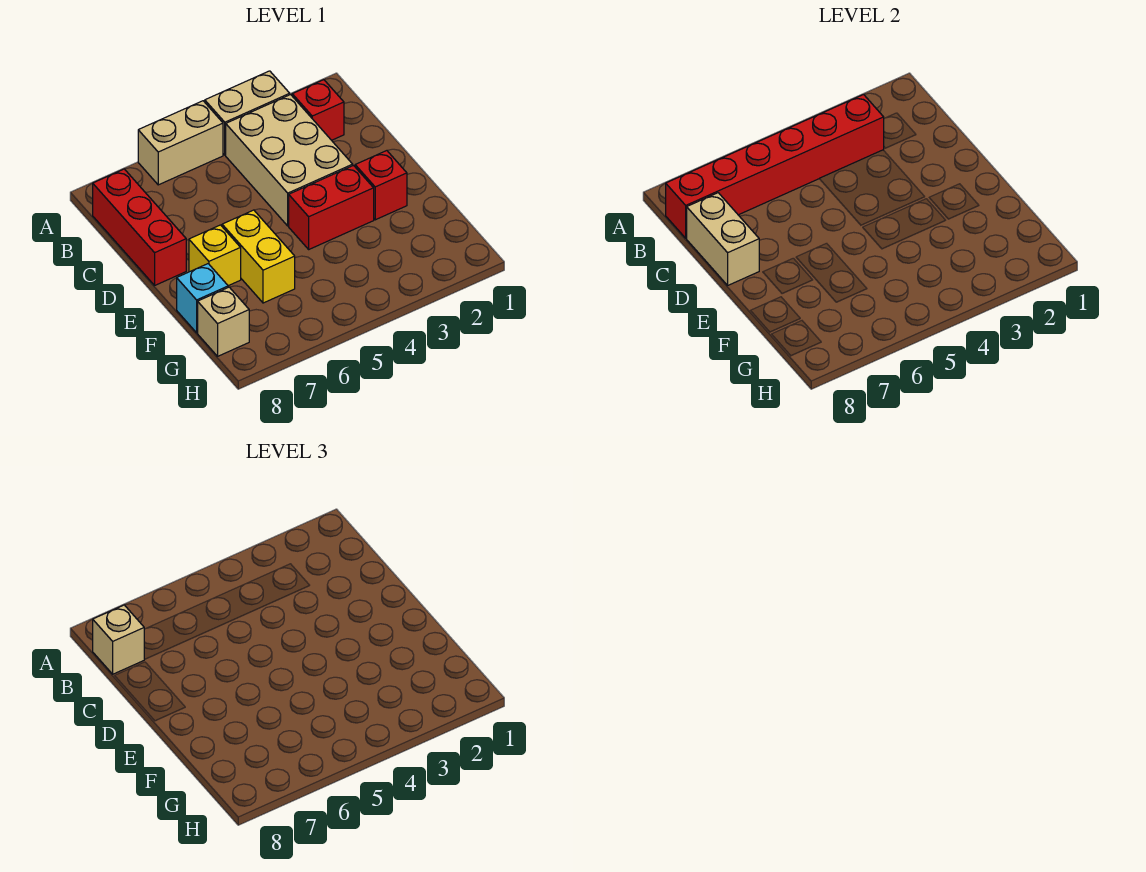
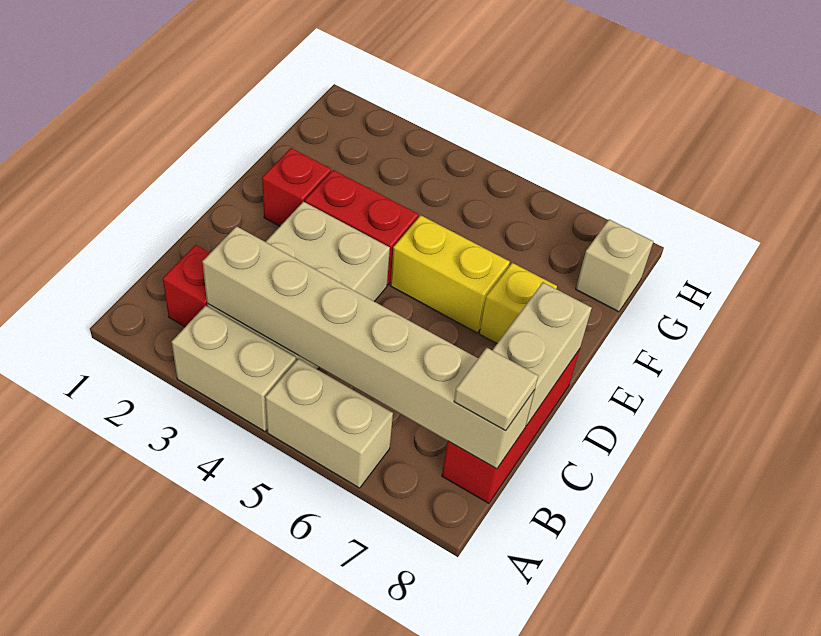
red 1x6 brick [666,95,884,238] -> tan 1x6 brick [202,226,535,469]
tan 1x1 brick [93,605,145,674] -> tan 1x1 tile [454,348,538,431]
yellow 1x2 brick [222,210,295,303] -> yellow 1x2 brick turned to [390,215,510,333]
cyan 1x1 brick [177,264,228,333] -> none

